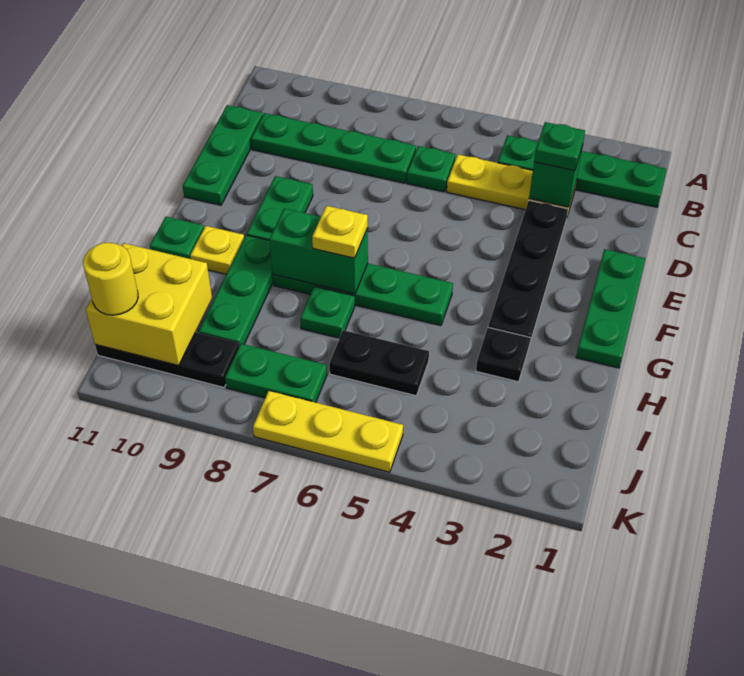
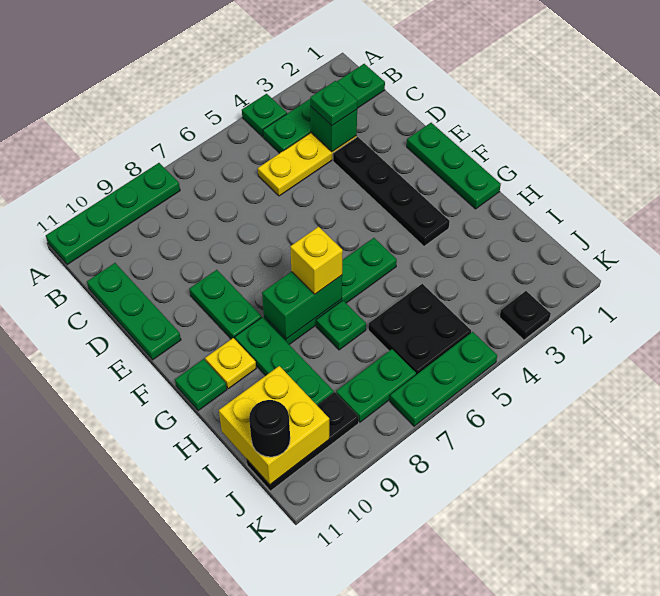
green 1x1 plate [407,146,455,192] -> green 1x1 plate moved to [242,94,287,137]
green 1x4 plate [251,113,416,183] -> green 1x4 plate moved to [46,163,180,265]
yellow 1x1 plate [312,206,368,258] -> yellow 1x1 brick [290,227,343,294]
black 1x1 plate [476,328,530,382] -> black 1x1 plate moved to [500,291,551,340]
black 1x2 plate [329,330,429,396] -> black 2x2 plate [368,284,471,375]
yellow 1x1 round brick [83,243,138,315] -> black 1x1 round brick [249,400,290,457]
yellow 1x3 plate [253,391,403,472] -> green 1x3 plate [390,332,497,426]

